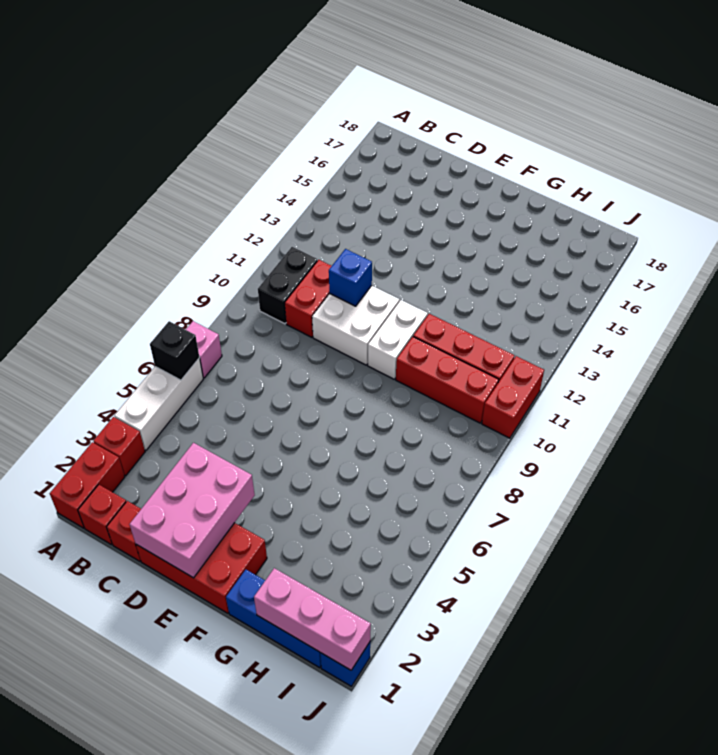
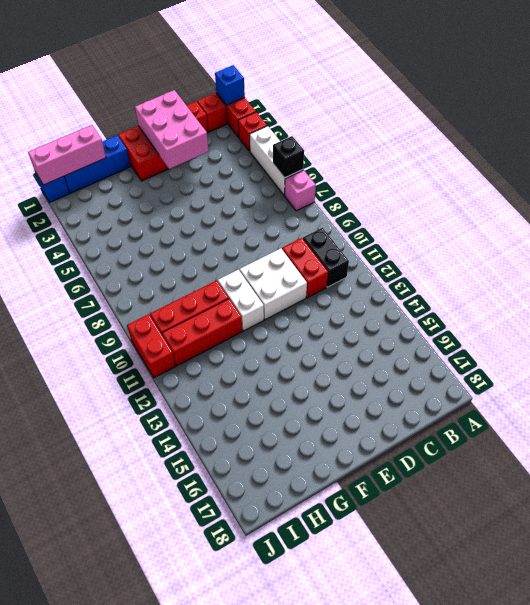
blue 1x1 brick [329,249,372,306] -> blue 1x1 brick moved to [215,65,245,105]

